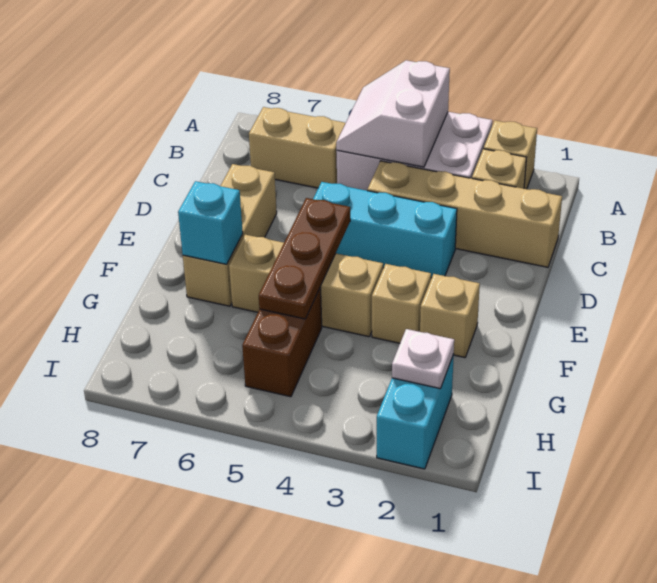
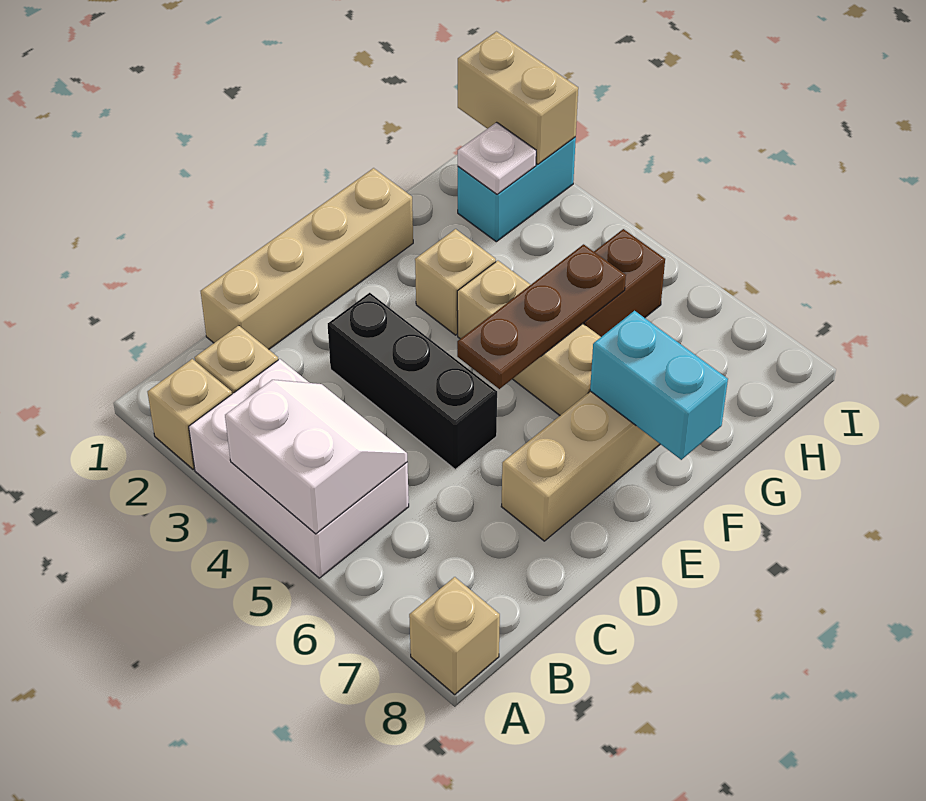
white 2x2 slope [336,60,450,167] -> white 2x2 slope turned to [225,380,407,534]
tan 1x2 brick [249,107,345,188] -> tan 1x2 brick moved to [458,32,578,164]
tan 1x4 brick [367,161,562,267] -> tan 1x4 brick turned to [201,168,413,349]
cyan 1x3 brick [313,182,457,278] -> black 1x3 brick [328,293,497,469]
tan 1x1 brick [420,274,480,358] -> tan 1x1 brick moved to [409,577,500,694]
cyan 1x1 brick [178,181,243,264] -> cyan 1x2 brick [590,311,728,460]

